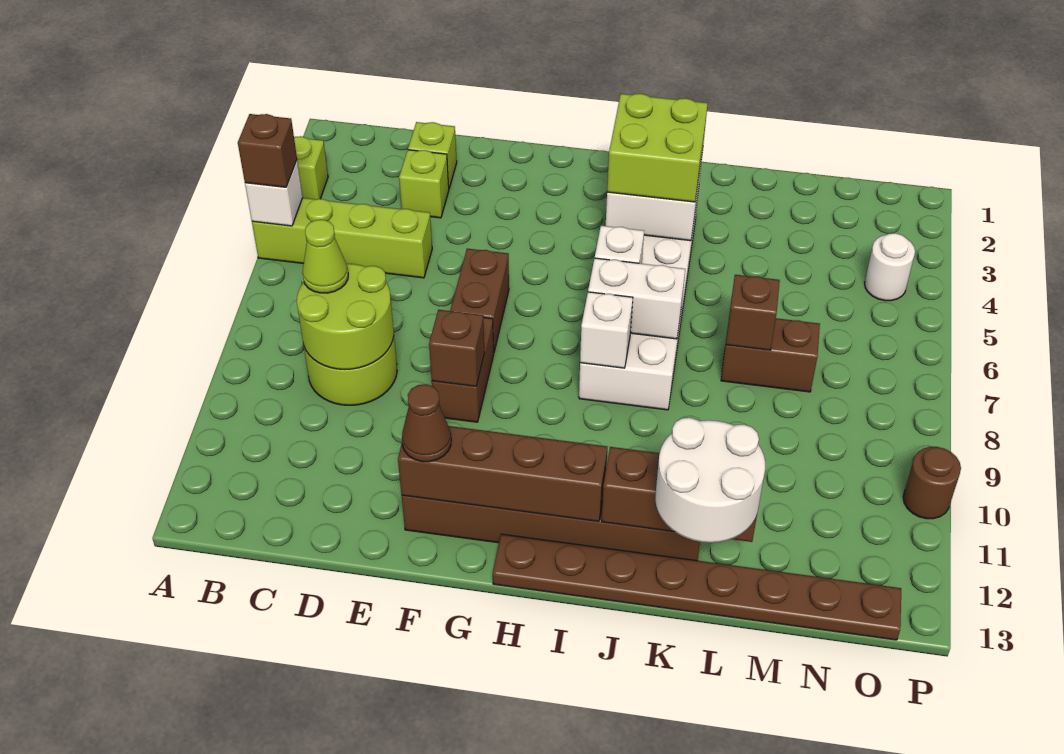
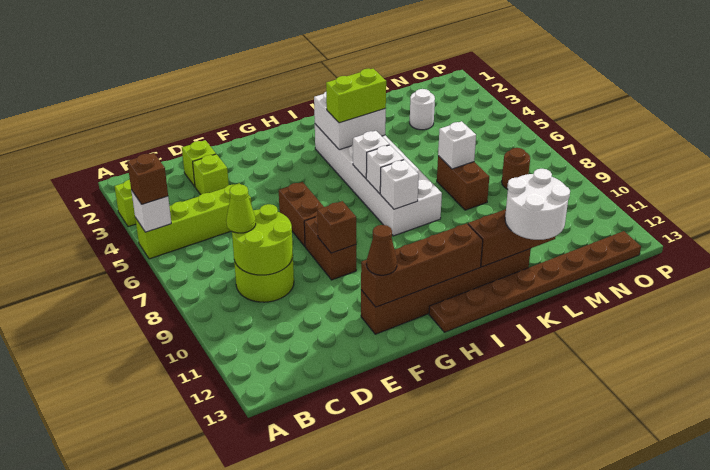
lime 2x2 brick [607,94,708,202] -> lime 1x2 brick [326,69,386,123]
white 1x2 brick [588,258,685,339] -> white 1x1 brick [366,145,404,194]
brown 1x2 brick [721,318,820,392] -> brown 1x2 brick turned to [437,156,489,210]
brown 1x1 brick [726,275,780,350] -> white 1x1 brick [438,121,476,169]
white 1x1 round brick [865,233,915,301] -> white 1x1 round brick moved to [410,89,435,130]
brown 1x1 round brick [903,447,961,519] -> brown 1x1 round brick moved to [502,148,530,189]

